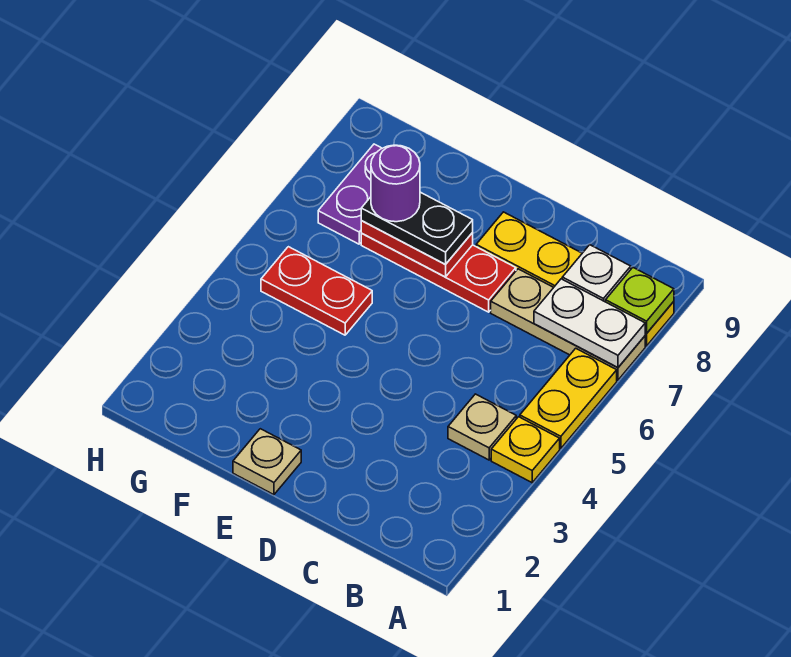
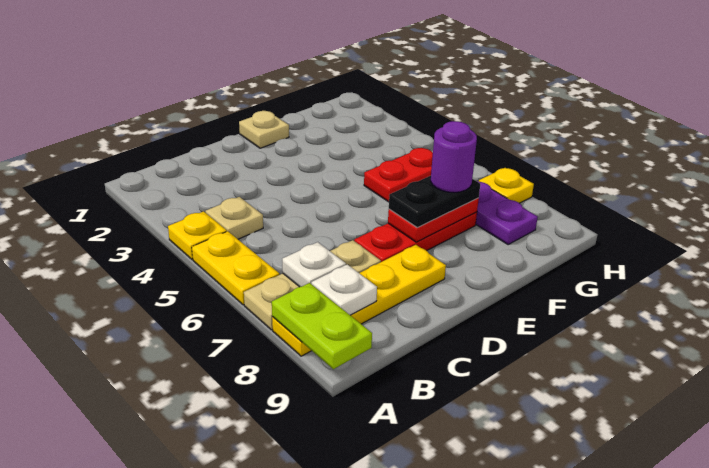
white 1x2 plate [534,279,645,368] -> white 1x1 plate [282,242,346,287]
lime 1x1 plate [606,268,674,333] -> lime 1x2 plate [272,283,372,369]
none -> yellow 1x1 plate [479,168,534,203]

